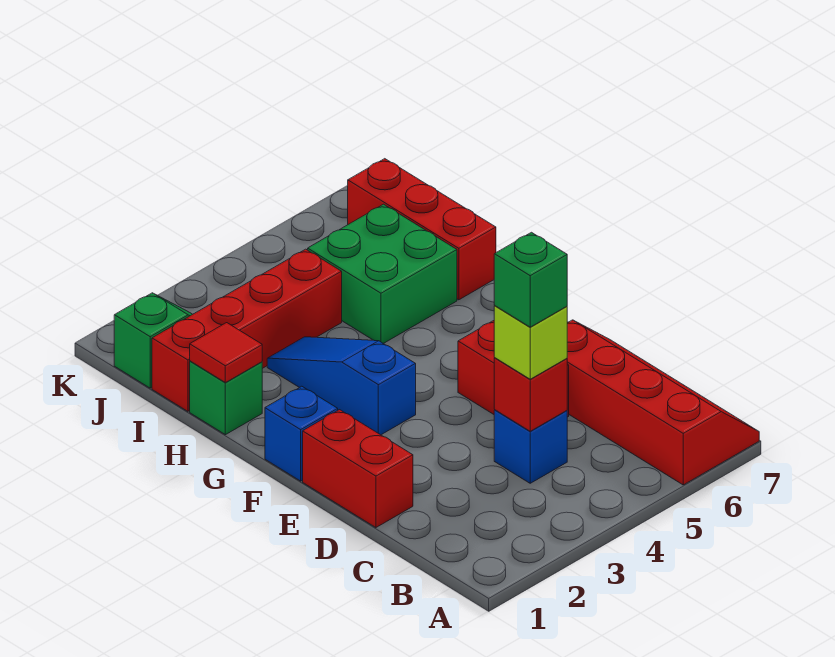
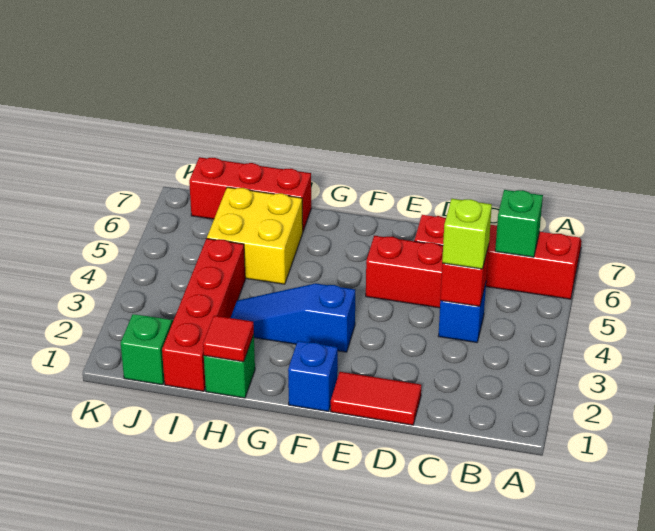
green 1x1 brick [494,232,567,327] -> green 1x1 brick moved to [495,190,543,257]
red 1x2 brick [303,410,413,528] -> red 1x2 tile [331,372,421,425]
green 2x2 brick [308,204,457,344] -> yellow 2x2 brick [207,187,303,284]

